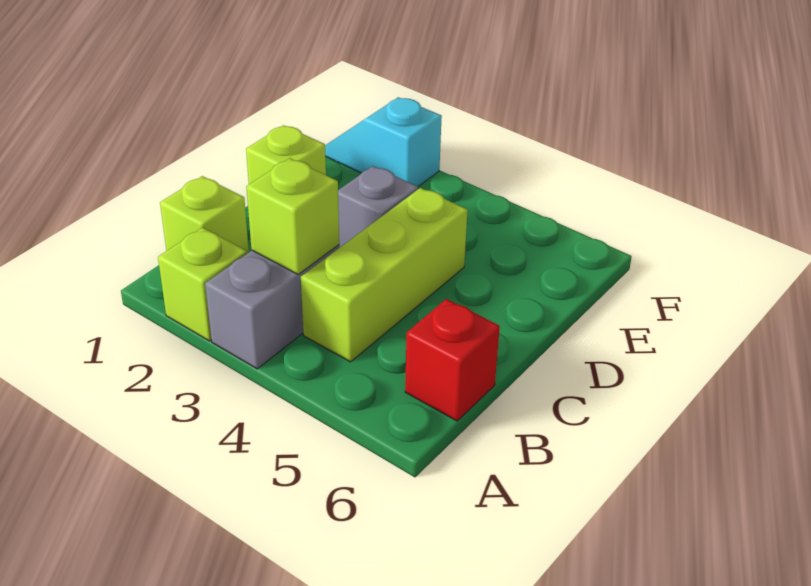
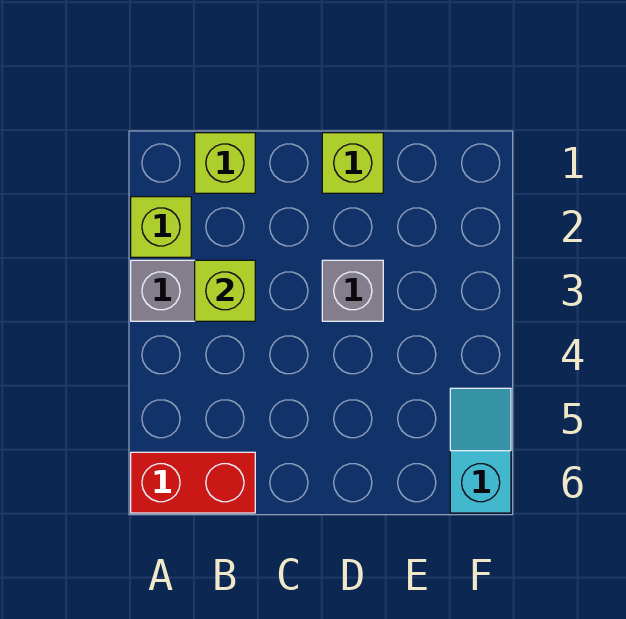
lime 1x3 brick [301,188,468,362] -> none
red 1x1 brick [405,299,500,421] -> red 1x2 brick [131,452,255,513]
cyan 1x2 slope [325,97,442,186] -> cyan 1x2 slope moved to [450,388,511,513]

